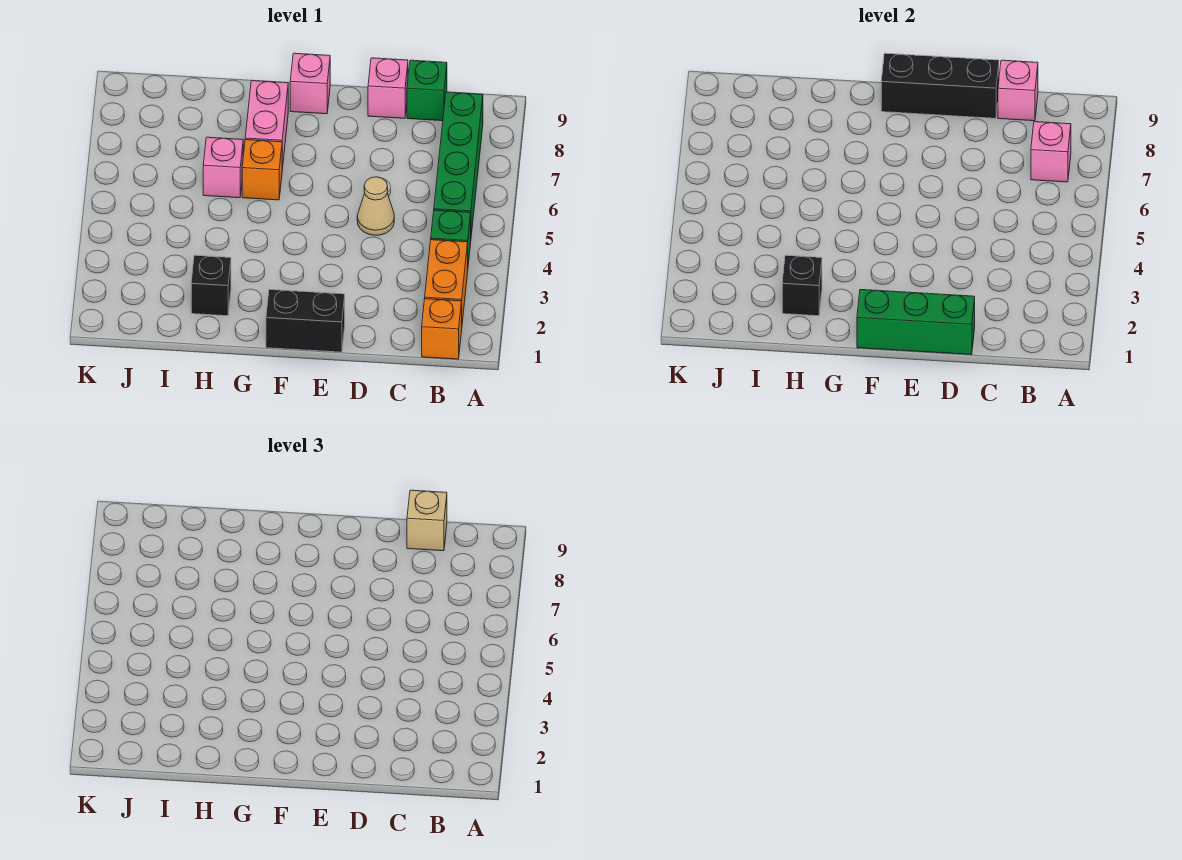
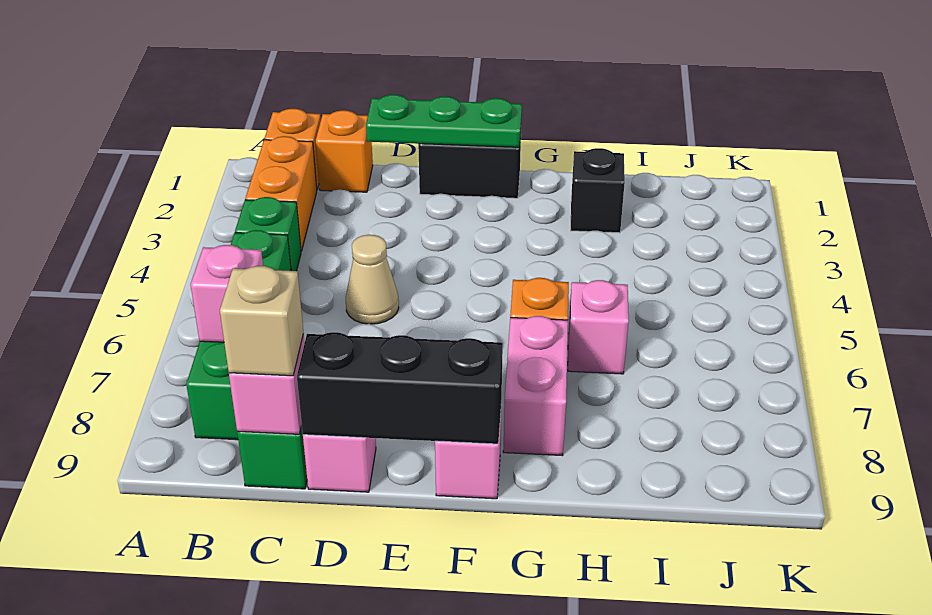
none -> orange 1x1 brick [316,110,373,192]
green 1x3 brick [857,290,975,355] -> green 1x3 plate [366,95,522,147]
black 1x1 brick [782,255,822,316] -> none

